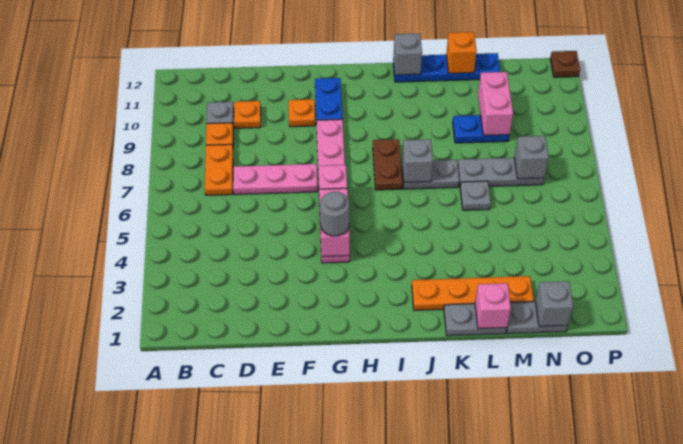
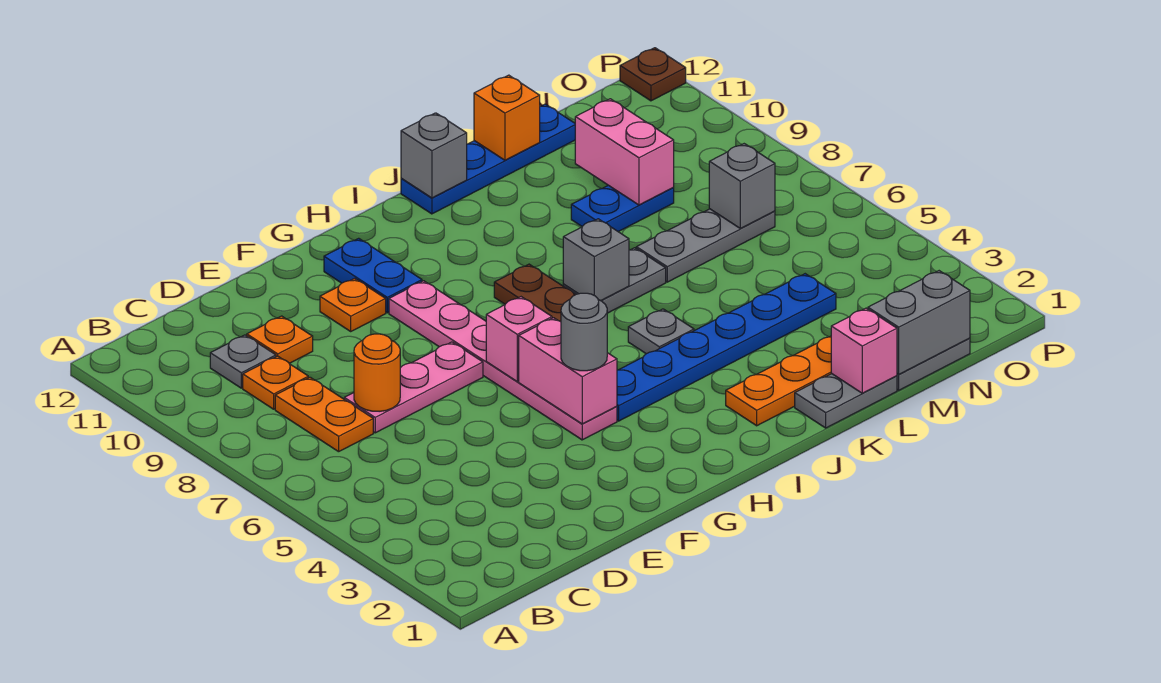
none -> orange 1x1 round brick [354,334,400,412]
none -> blue 1x6 plate [617,274,836,421]
grey 1x1 plate [460,181,491,210] -> grey 1x1 plate moved to [628,309,694,354]
grey 1x1 brick [535,281,573,326] -> grey 1x2 brick [868,271,970,374]

